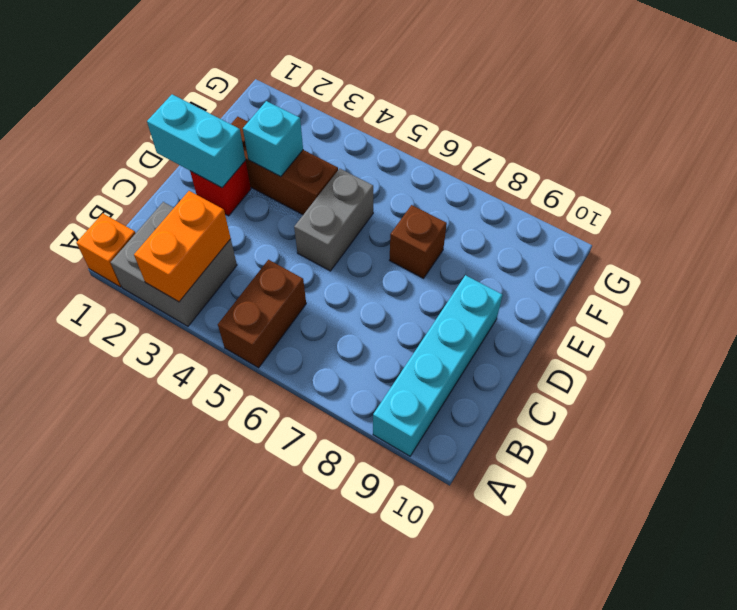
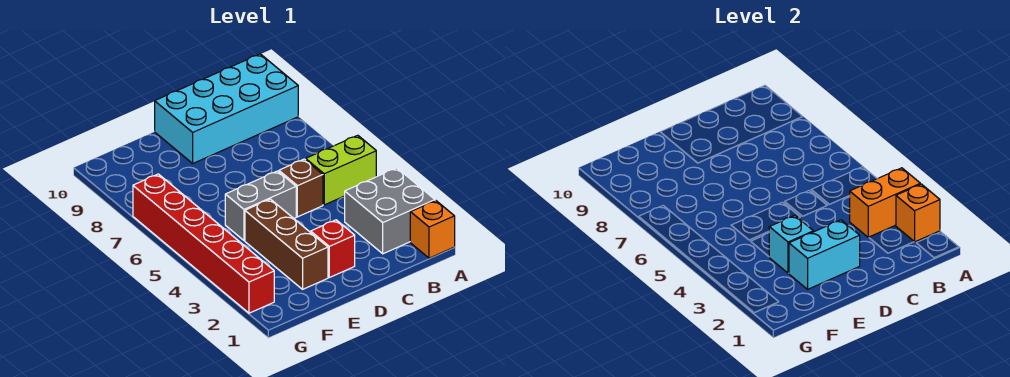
none -> orange 1x1 brick [896,184,940,242]
brown 1x2 brick [218,260,306,368] -> lime 1x2 brick [306,135,376,205]
cyan 1x4 brick [373,275,502,456] -> cyan 2x4 brick [155,54,298,163]
cyan 1x2 brick [147,94,245,188] -> cyan 1x2 brick turned to [789,220,860,289]
brown 1x1 brick [390,205,447,278] -> brown 1x1 brick moved to [279,159,323,217]
none -> red 1x6 brick [133,174,274,313]

